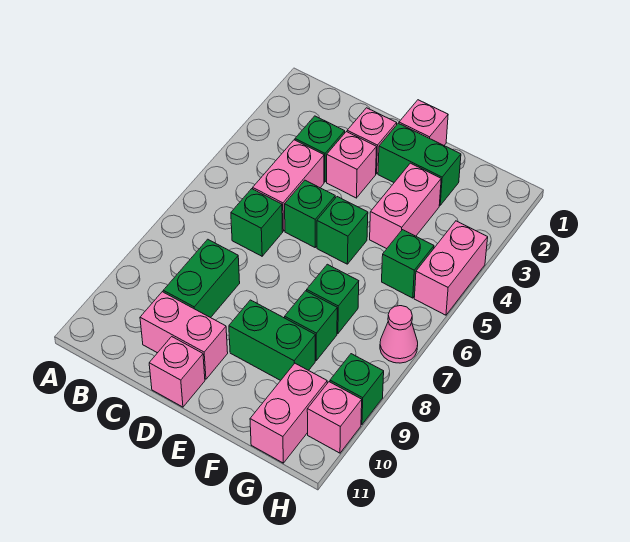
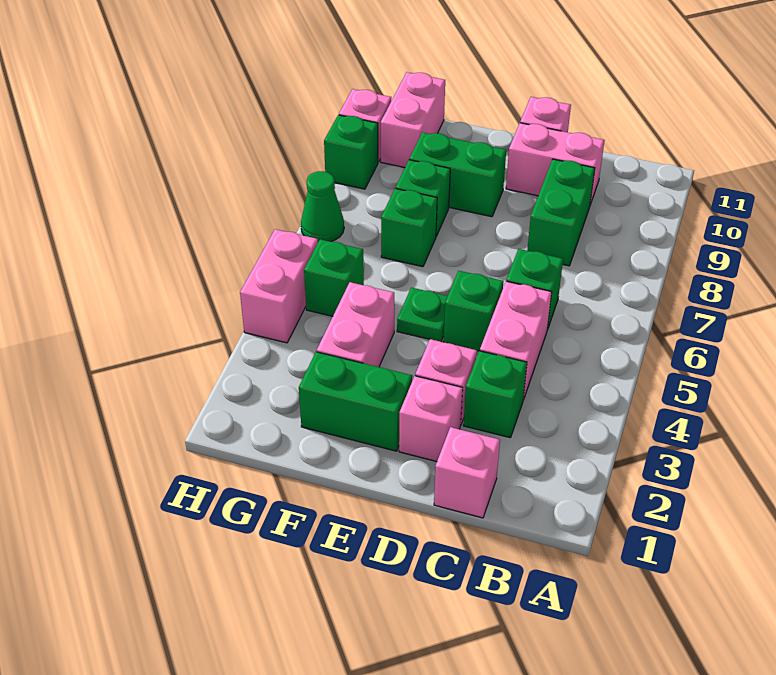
pink 1x1 brick [399,100,448,145] -> pink 1x1 brick moved to [434,427,500,518]
green 1x1 brick [317,197,368,264] -> green 1x1 plate [397,288,448,342]
pink 1x1 cone [380,306,418,363] -> green 1x1 cone [301,171,344,242]

